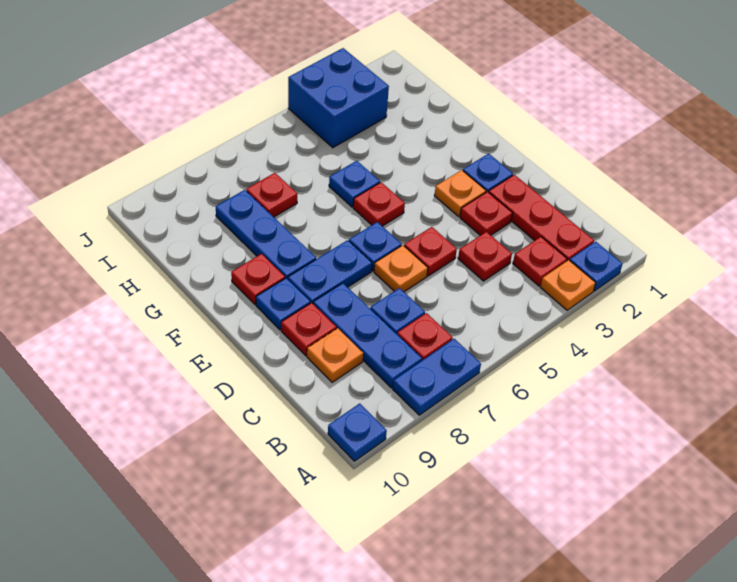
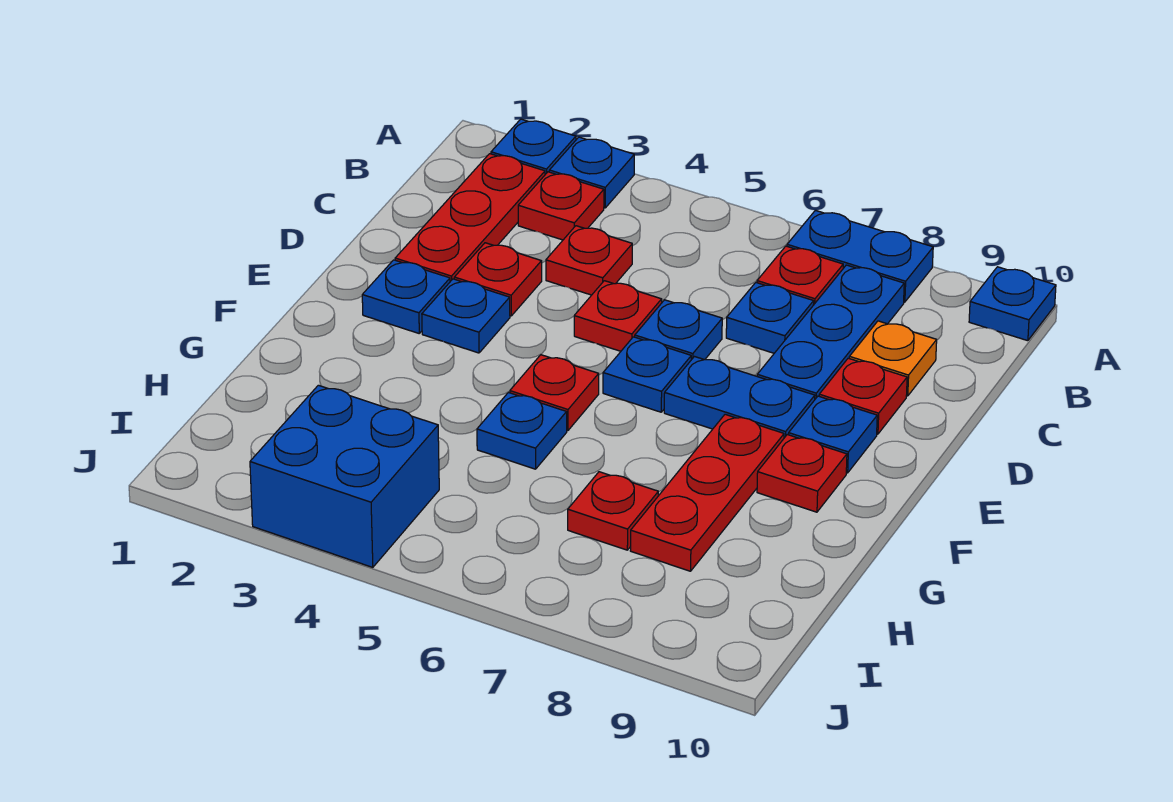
orange 1x1 plate [540,260,596,310] -> blue 1x1 plate [549,137,634,208]
orange 1x1 plate [374,245,428,292] -> blue 1x1 plate [635,300,722,360]
orange 1x1 plate [434,170,486,216] -> blue 1x1 plate [422,279,510,353]
blue 1x3 plate [216,190,316,279] -> red 1x3 plate [630,414,784,571]

